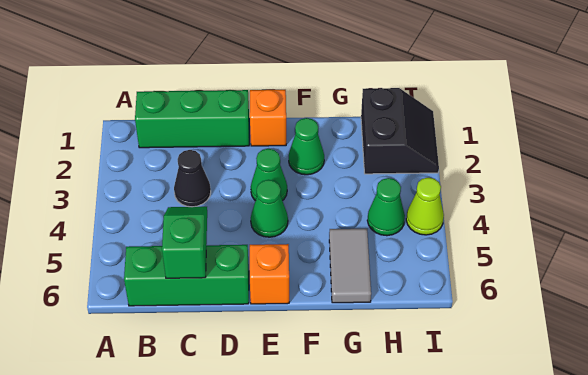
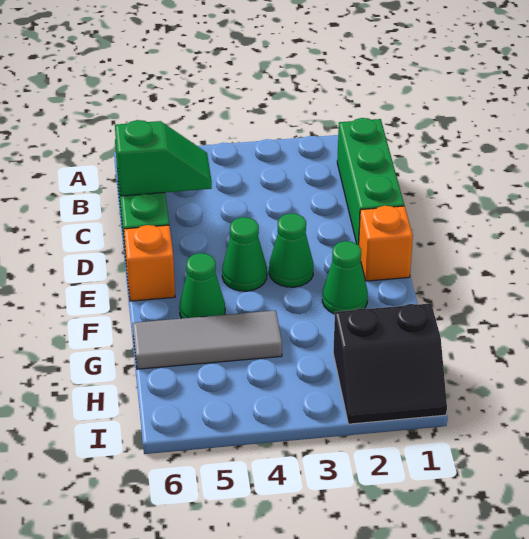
black 1x1 cone [174,150,211,207] -> none
grey 1x2 tile [329,229,371,303] -> grey 1x3 tile [133,310,282,369]
green 1x1 cone [367,178,405,236] -> green 1x1 cone moved to [179,253,225,319]
lime 1x1 cone [406,177,444,235] -> none

